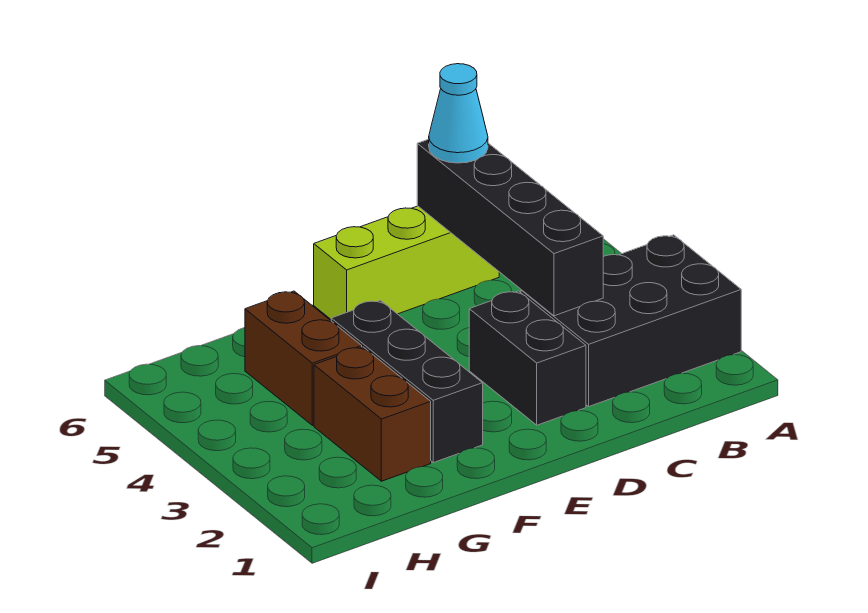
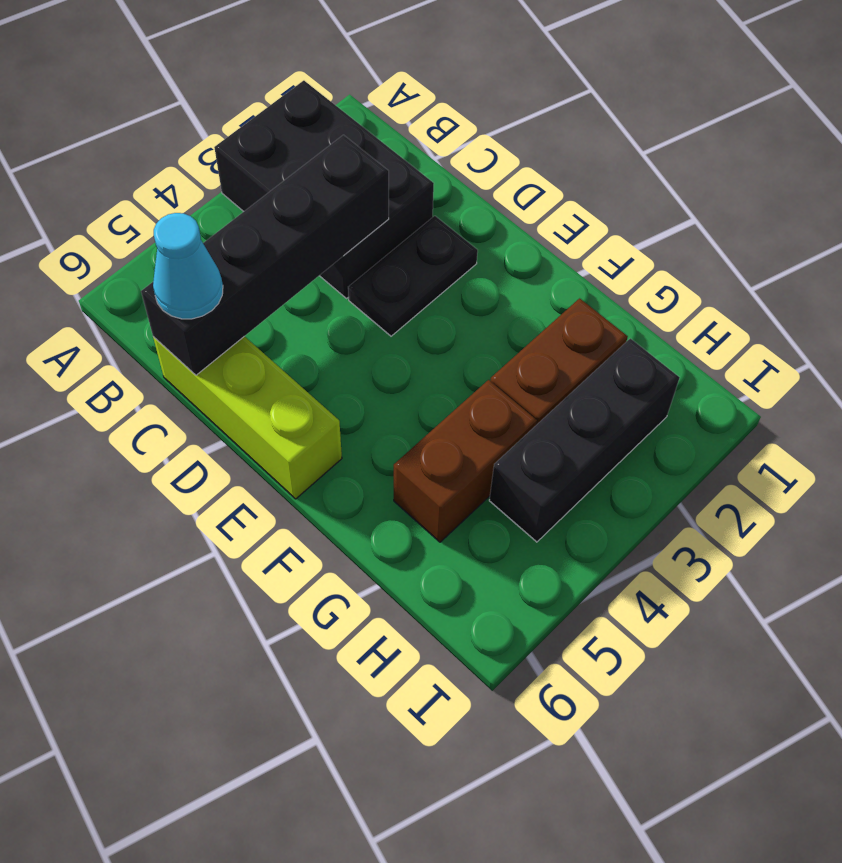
black 1x2 brick [469,291,586,425] -> black 1x2 plate [348,216,478,336]
black 1x3 brick [331,300,483,463] -> black 1x3 brick moved to [489,338,680,542]

